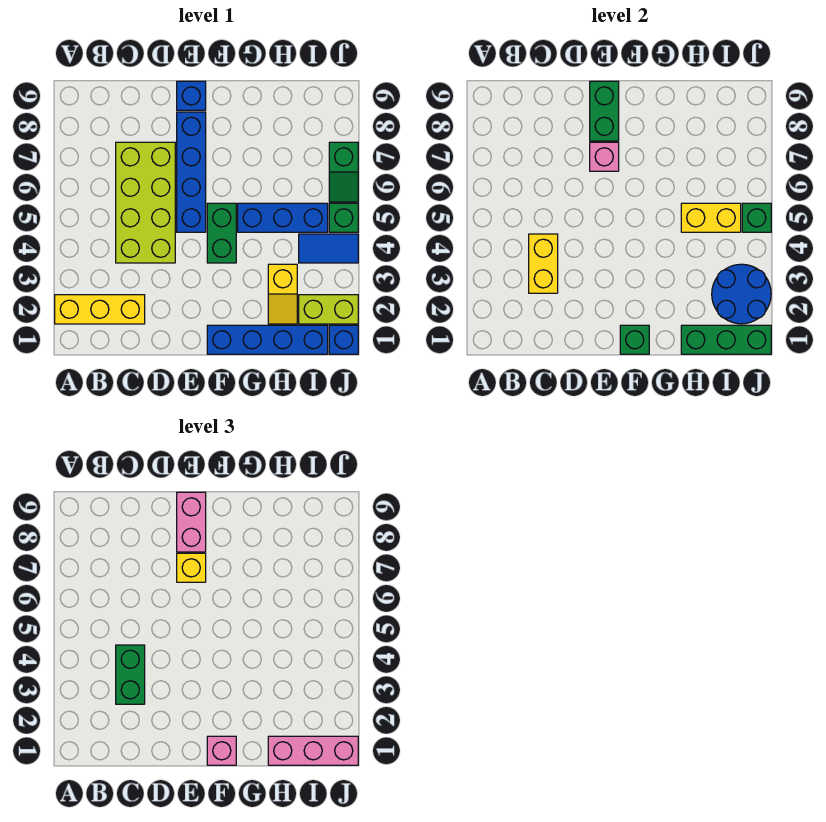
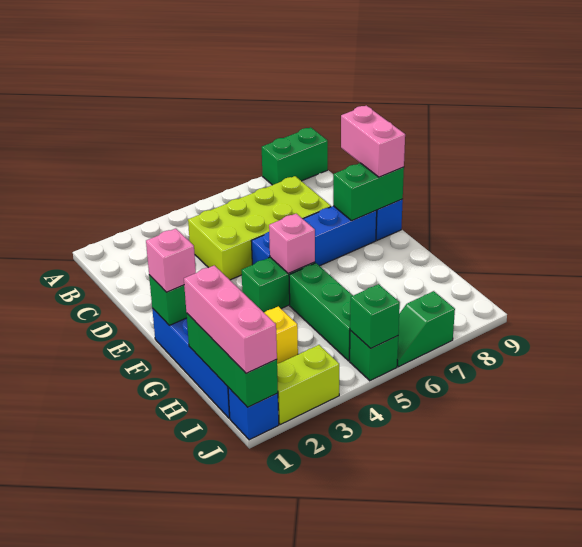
yellow 1x3 brick [55,295,145,324] -> none
yellow 1x2 brick [529,234,558,293] -> none
green 1x2 brick [116,645,145,704] -> green 1x2 brick moved to [262,127,328,185]
pink 1x1 brick [590,142,619,171] -> pink 1x1 brick moved to [269,214,315,273]
yellow 1x1 brick [177,553,206,582] -> none
pink 1x2 brick [177,492,206,552] -> pink 1x2 brick turned to [341,106,405,177]
blue 1x3 brick [238,203,328,232] -> green 1x3 brick [289,263,353,361]
yellow 1x2 brick [681,203,741,232] -> none
lime 1x2 brick [299,295,358,324] -> lime 1x2 brick turned to [277,345,339,424]
blue 2x2 round brick [712,264,771,324] -> none
blue 1x2 tile [299,234,358,263] -> none

